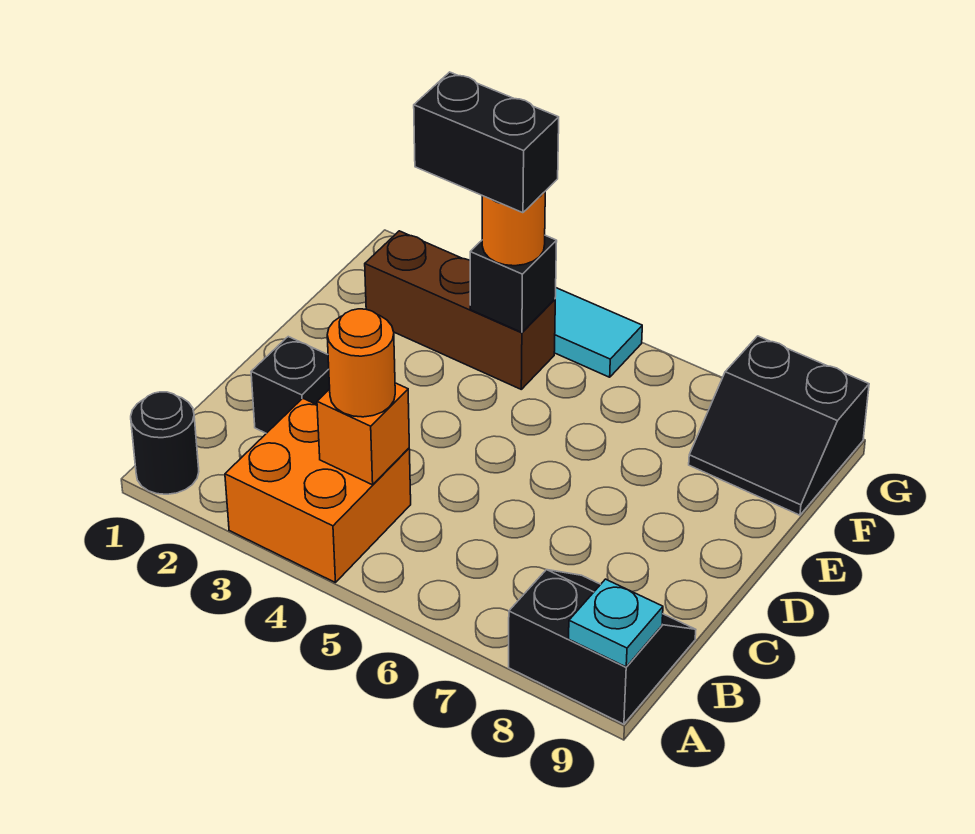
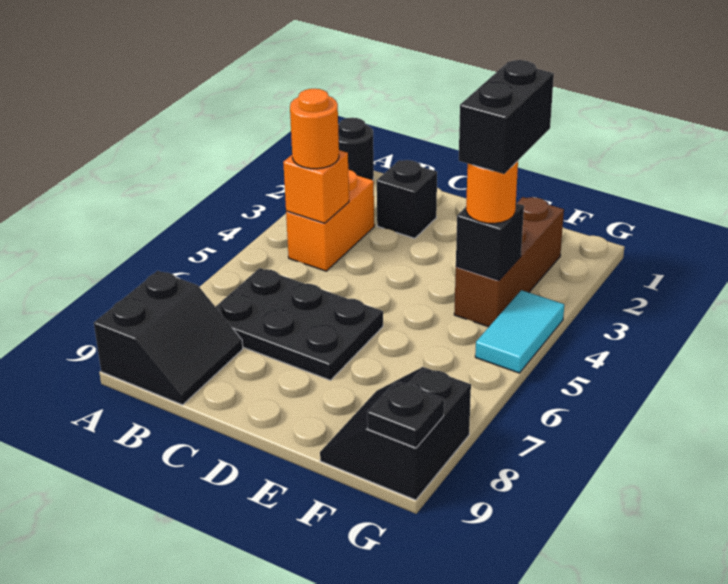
orange 2x2 brick [225,398,411,583] -> orange 1x2 brick [286,170,374,271]
cyan 1x1 plate [569,579,663,667] -> none
none -> black 2x3 plate [216,268,383,380]
none -> black 1x1 plate [367,381,444,448]

